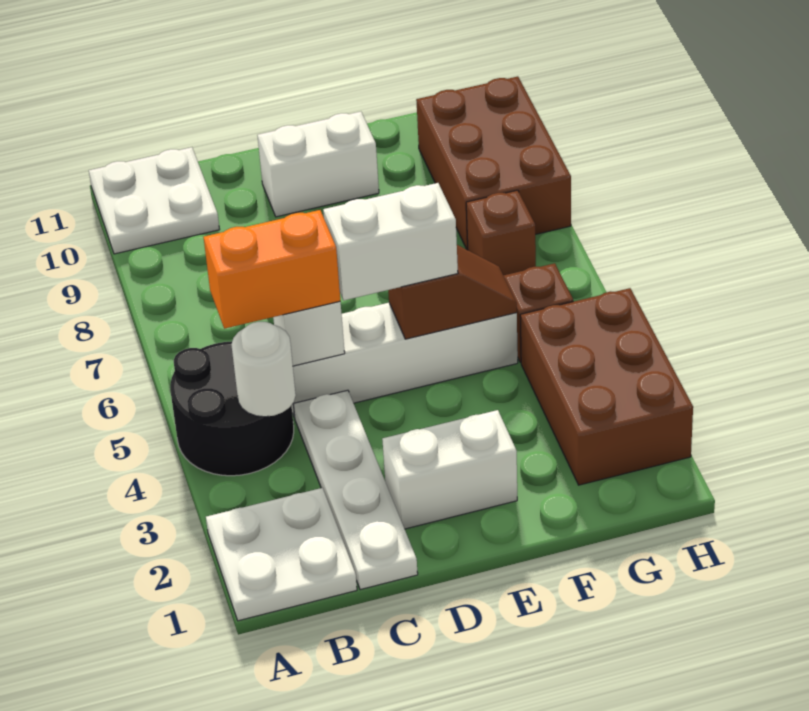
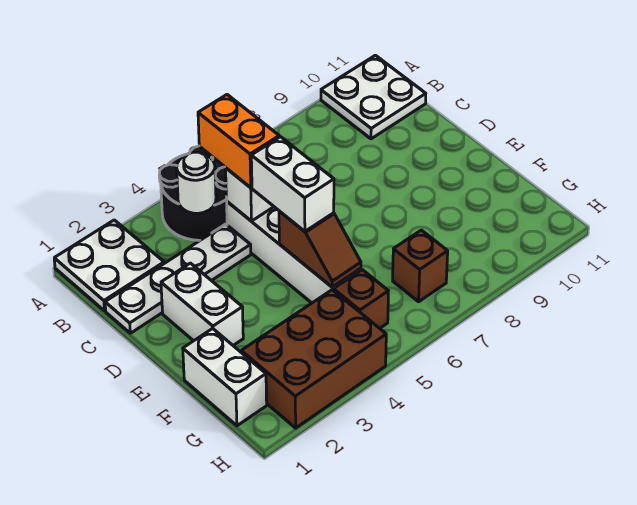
white 1x2 brick [257,112,379,217] -> white 1x2 brick moved to [183,328,267,426]
brown 2x3 brick [416,76,571,250] -> none

